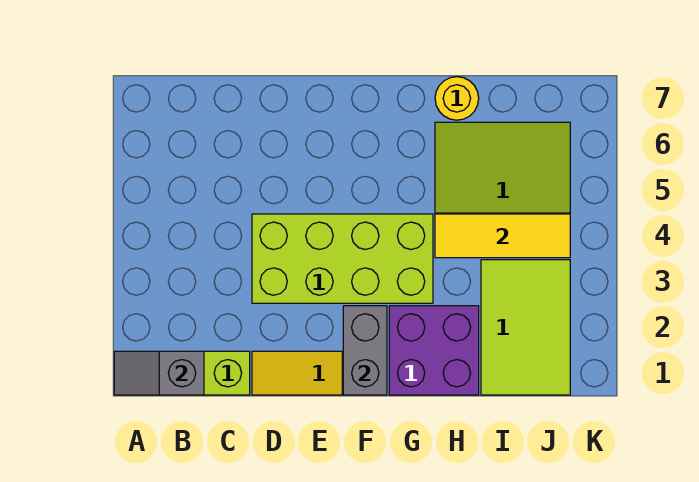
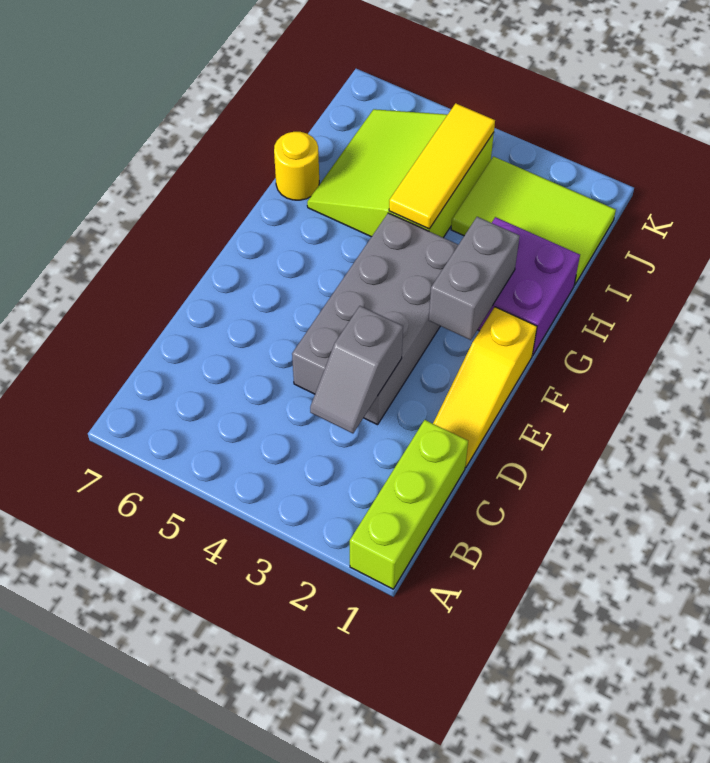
grey 1x2 slope [114,351,204,395] -> grey 1x2 slope moved to [310,306,403,433]
lime 2x4 brick [252,214,433,303] -> grey 2x4 brick [292,213,458,425]
grey 1x2 brick [343,306,387,395] -> grey 1x2 brick turned to [429,217,520,340]

